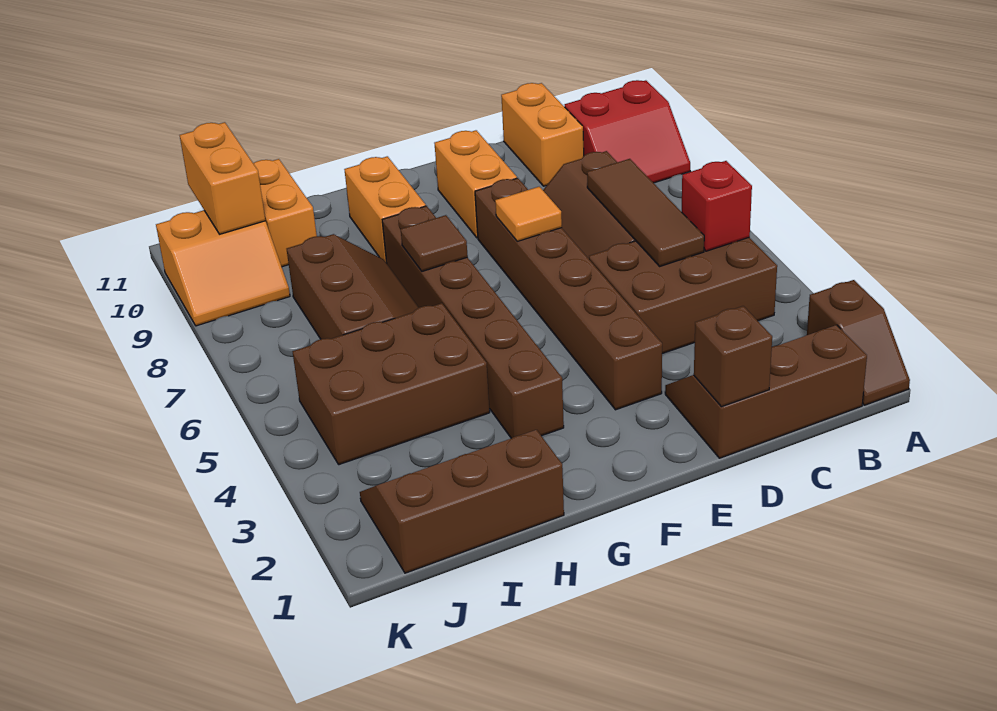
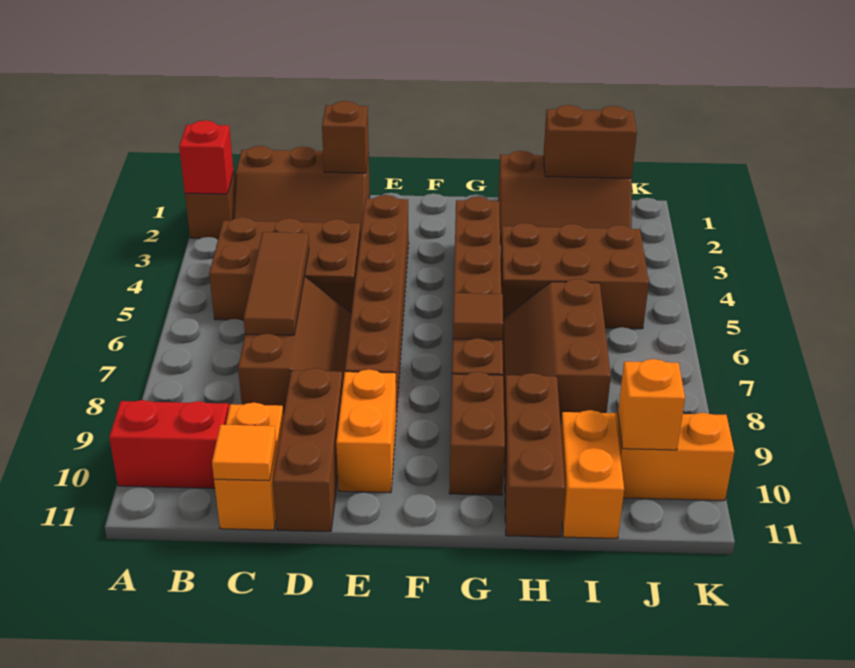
red 1x1 brick [682,161,752,251] -> red 1x1 brick moved to [179,120,234,194]
none -> brown 1x3 brick [273,368,343,532]
orange 1x1 tile [495,187,562,241] -> orange 1x1 tile moved to [212,425,276,481]
orange 1x2 brick [344,156,426,262] -> brown 1x2 brick [449,372,505,495]
none -> brown 1x3 brick [504,373,565,537]
none -> brown 1x2 brick [544,105,637,178]
orange 1x2 brick [180,122,265,234] -> orange 1x1 brick [618,359,685,450]

